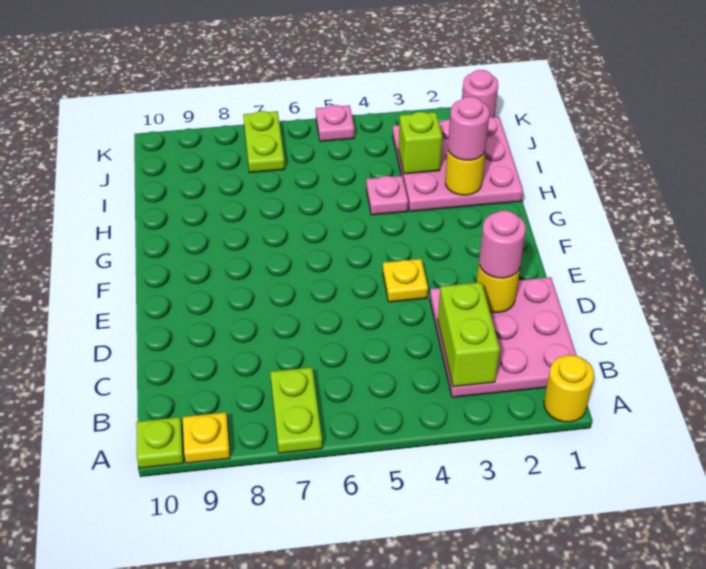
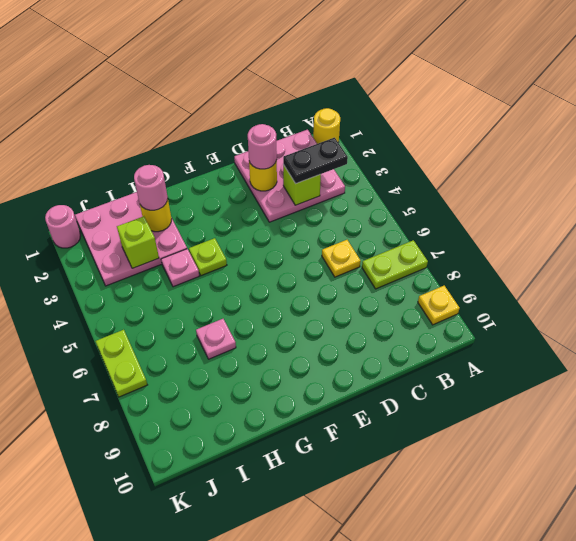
lime 1x1 plate [136,417,184,468] -> lime 1x1 plate moved to [189,238,227,276]
lime 1x2 brick [438,282,500,387] -> lime 1x1 brick [283,165,321,205]
none -> black 1x2 plate [283,138,348,183]
yellow 1x1 plate [383,259,428,302] -> yellow 1x1 plate moved to [322,240,361,277]
lime 1x2 plate [243,111,285,173] -> lime 1x2 plate turned to [96,330,147,397]
pink 1x1 plate [316,105,354,141] -> pink 1x1 plate moved to [196,319,236,359]

